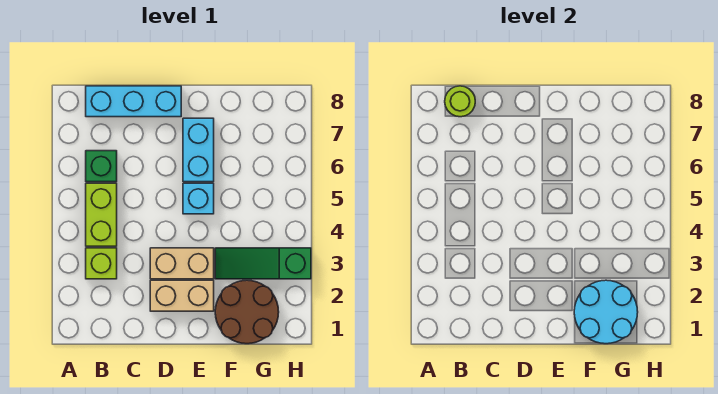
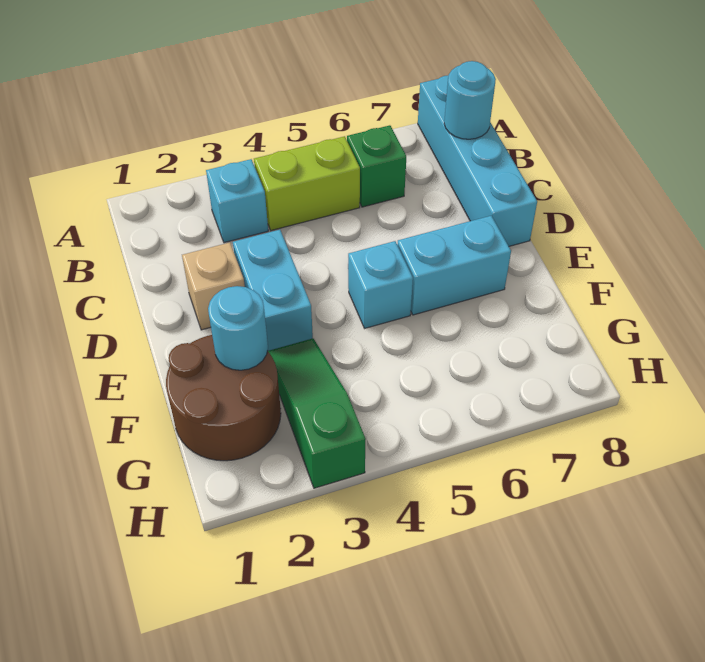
lime 1x1 brick [86,248,117,279] -> cyan 1x1 brick [206,159,268,243]
cyan 1x3 brick [86,86,181,117] -> cyan 1x4 brick [418,75,537,246]
lime 1x1 round brick [445,86,475,117] -> cyan 1x1 round brick [444,61,496,139]
tan 1x2 brick [150,280,214,311] -> tan 1x1 brick [182,243,245,330]
tan 1x2 brick [150,248,214,279] -> cyan 1x2 brick [233,230,313,351]
cyan 2x2 round brick [574,280,638,344] -> cyan 1x1 round brick [208,286,268,370]

